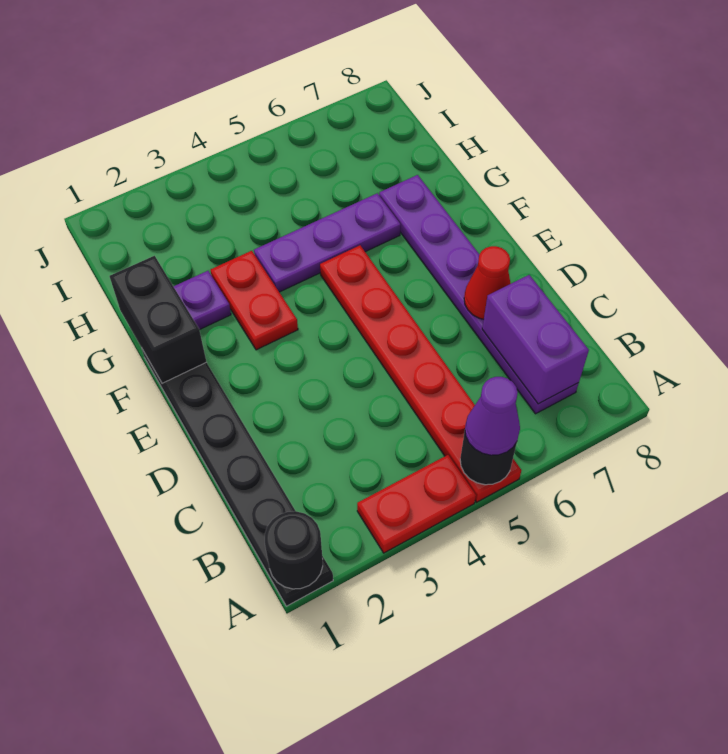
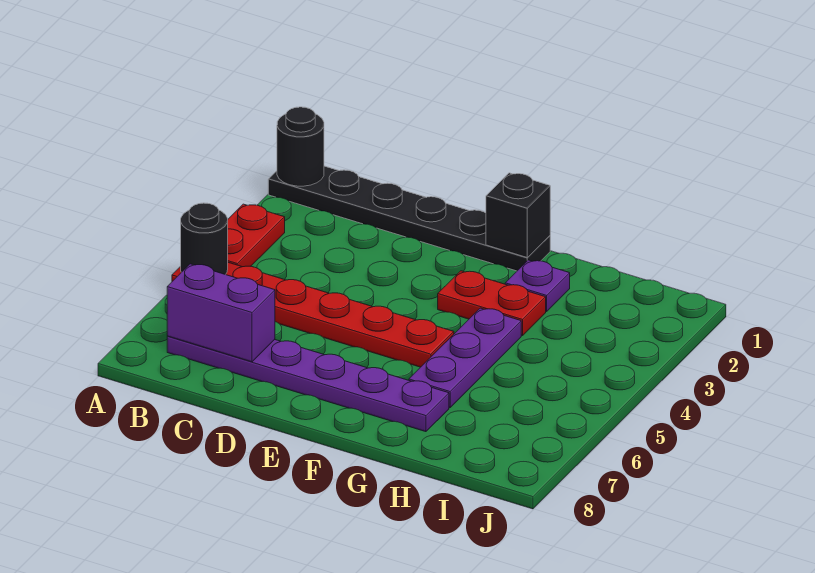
purple 1x1 cone [465,377,520,455] -> none
red 1x1 cone [464,246,511,319] -> none
black 1x2 brick [110,256,206,383] -> black 1x1 brick [486,173,550,258]

